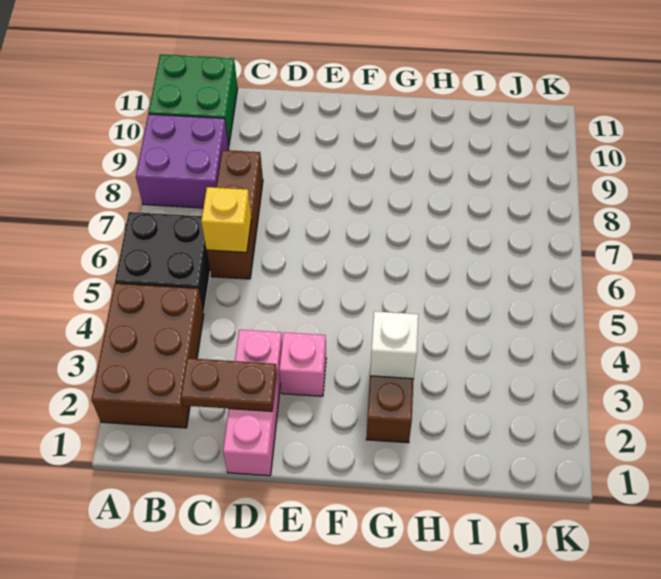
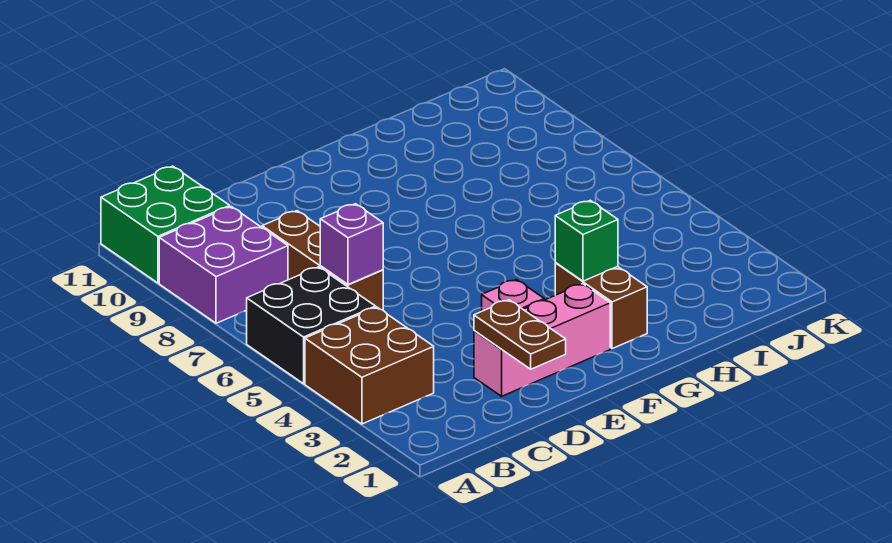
brown 2x3 brick [91,284,204,428] -> brown 2x2 brick [305,307,434,424]
brown 1x2 plate [181,358,277,411] -> brown 1x2 plate turned to [474,300,566,369]
yellow 1x1 brick [201,187,251,252] -> purple 1x1 brick [320,204,383,285]
pink 1x3 brick [223,330,282,476] -> pink 1x3 brick turned to [474,284,610,396]
white 1x1 brick [370,311,418,379] -> green 1x1 brick [555,200,618,281]

